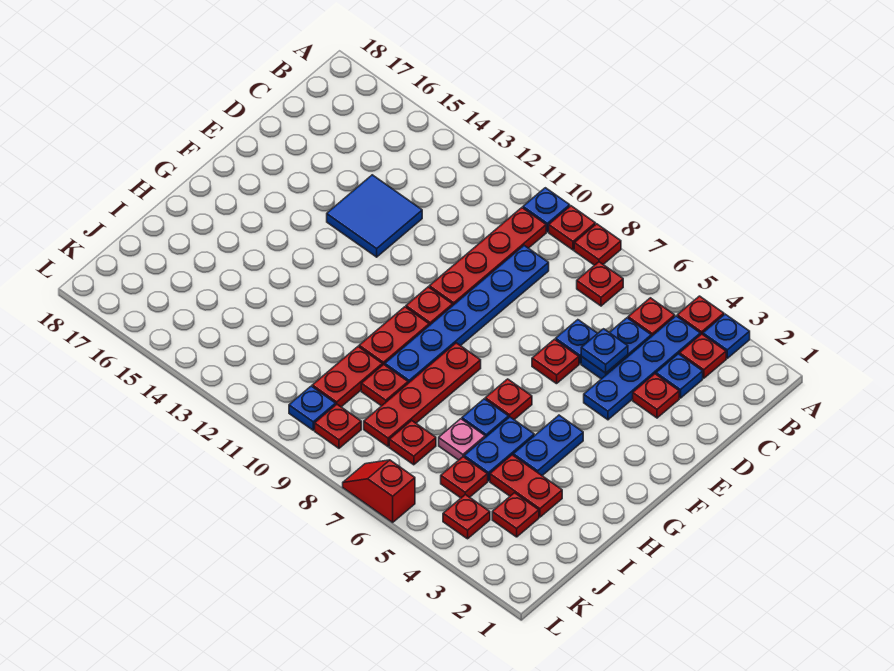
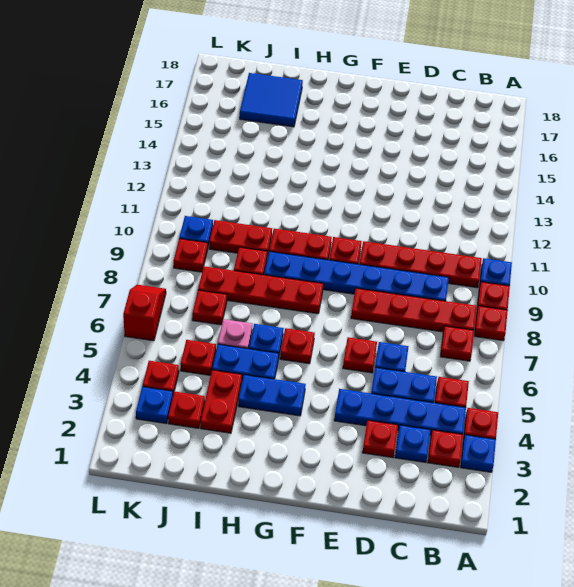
none -> red 1x4 plate [351,288,477,332]
blue 1x1 plate [581,329,628,373] -> blue 1x1 plate moved to [136,387,173,424]
blue 2x2 tile [327,175,422,257] -> blue 2x2 tile moved to [240,73,303,127]

